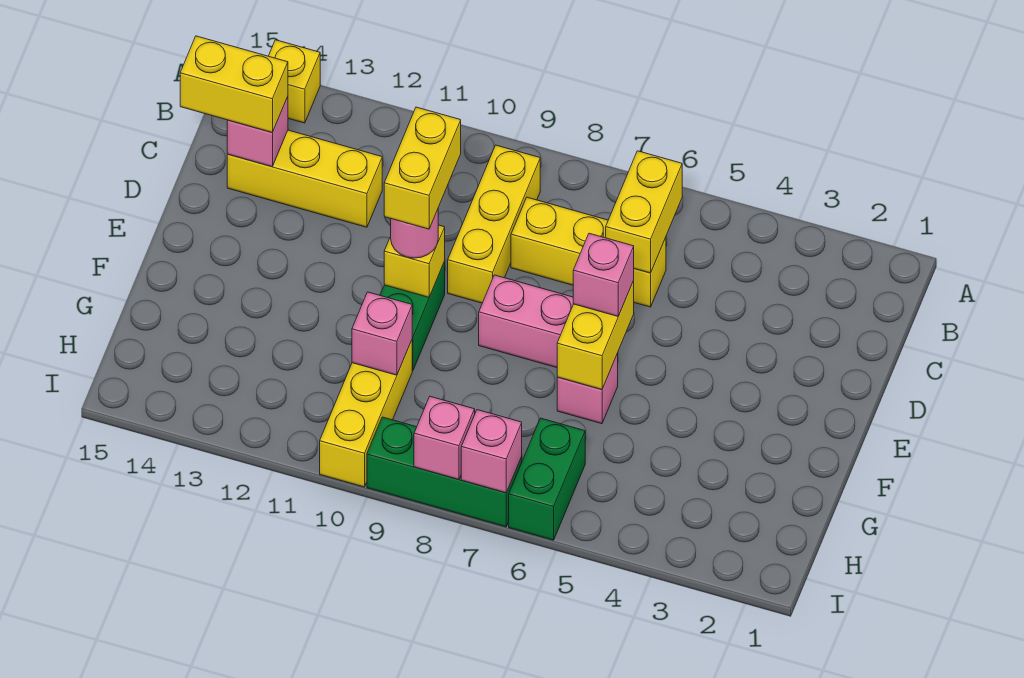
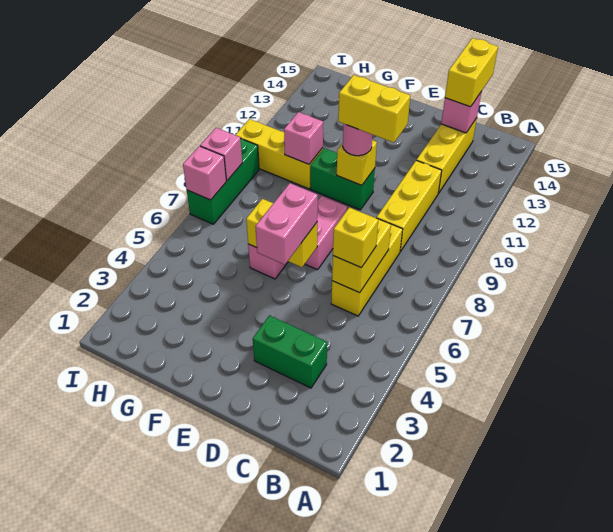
yellow 1x1 brick [269,40,320,123] -> yellow 1x1 brick moved to [333,207,378,268]
yellow 1x2 brick [606,151,682,273] -> yellow 1x2 brick turned to [332,219,391,293]
yellow 1x3 brick [448,145,540,303] -> yellow 1x3 brick turned to [377,160,442,252]
pink 1x1 brick [573,233,634,316] -> pink 1x2 brick [255,183,318,265]
green 1x2 brick [509,418,585,540] -> green 1x2 brick moved to [253,315,327,388]

